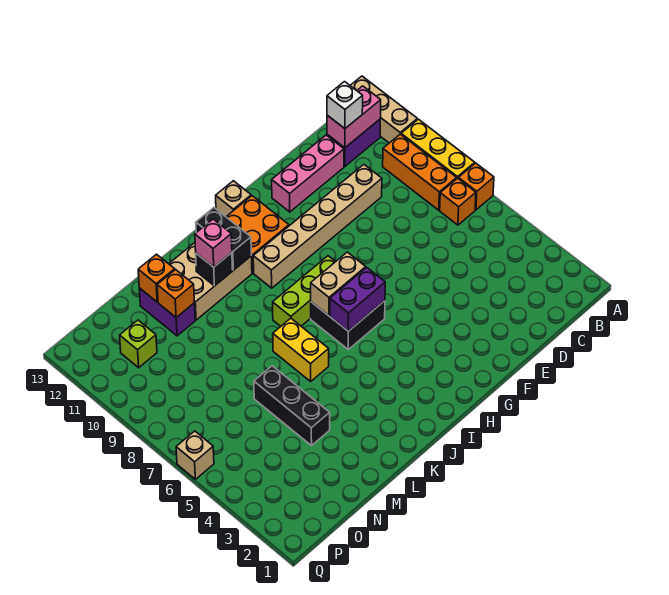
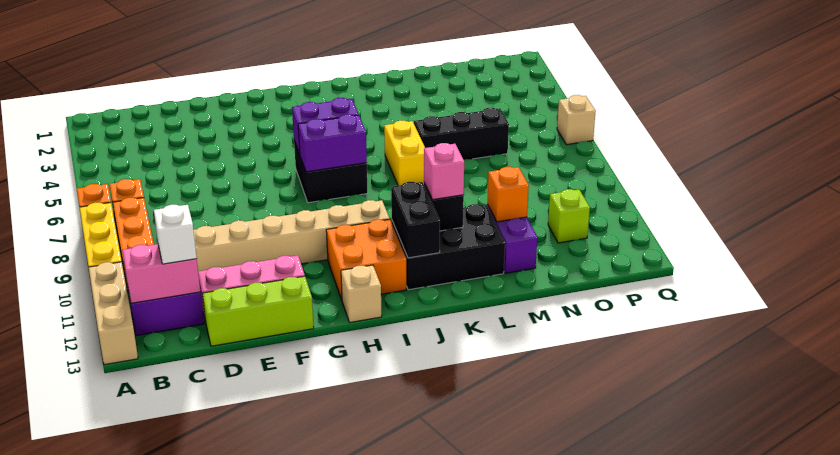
tan 1x2 brick [311,252,366,316] -> purple 1x2 brick [298,114,367,172]
lime 1x3 brick [273,256,336,326] -> lime 1x3 brick moved to [202,276,314,346]
tan 2x3 brick [169,243,252,320] -> black 2x3 brick [392,204,505,290]
black 1x3 brick [254,366,330,446] -> black 1x3 brick turned to [414,108,509,160]
orange 1x1 brick [138,254,175,302] -> none

